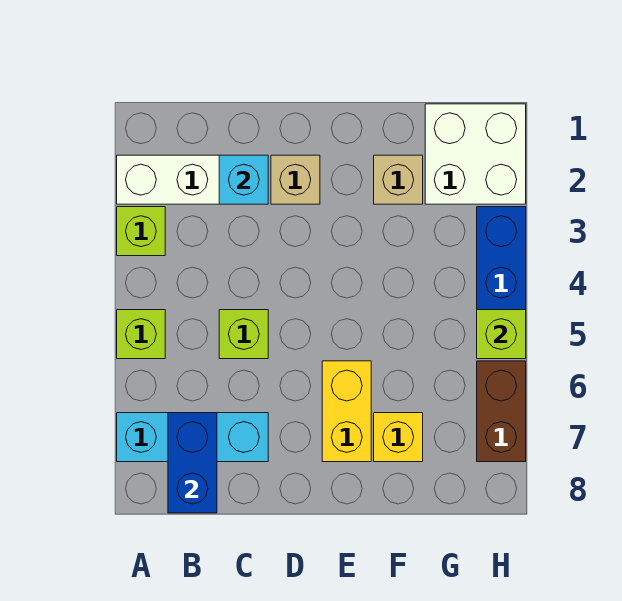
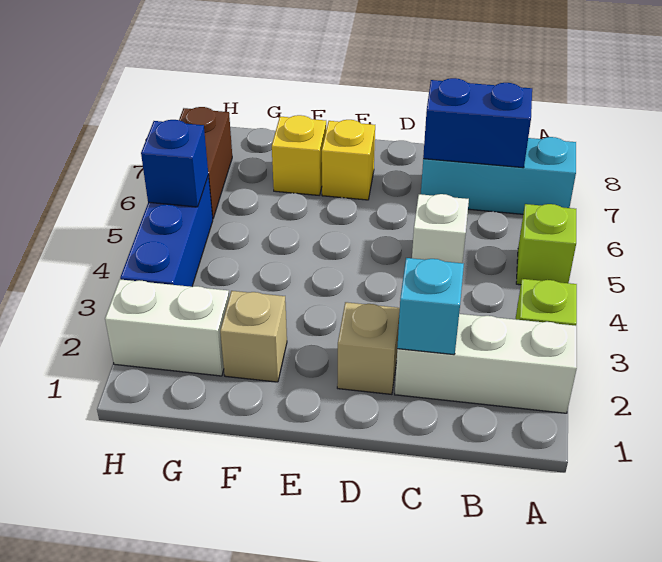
blue 1x2 brick [168,413,217,513] -> blue 1x2 brick turned to [423,78,532,168]
lime 1x1 brick [219,310,268,359] -> white 1x1 brick [412,194,469,263]
yellow 1x2 brick [322,361,371,462] -> yellow 1x1 brick [322,120,375,200]
white 2x2 brick [425,104,526,204] -> white 1x2 brick [105,279,229,376]
lime 1x1 brick [477,310,526,359] -> blue 1x1 brick [141,120,208,207]

